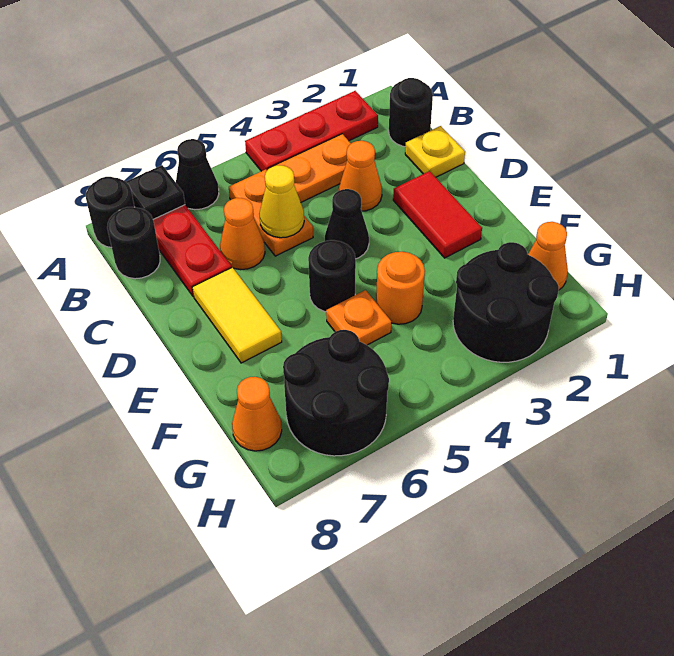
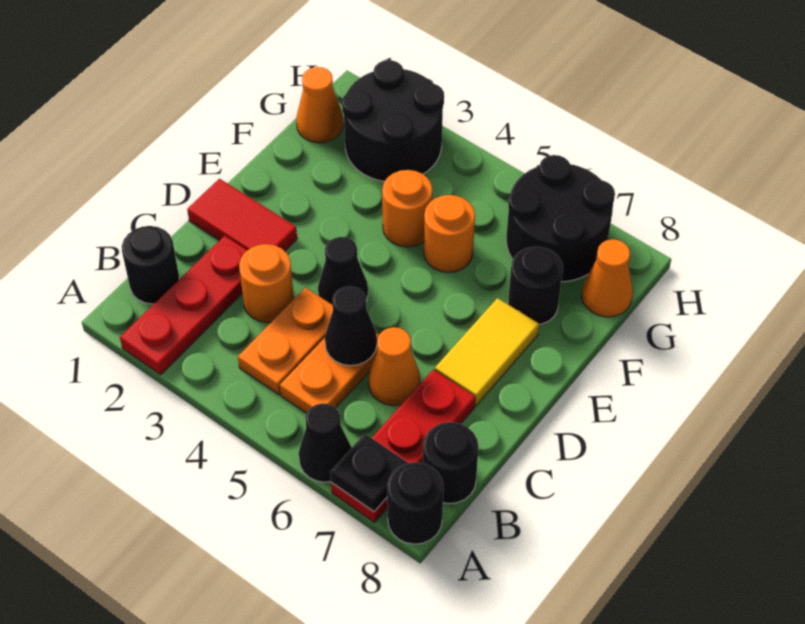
red 1x3 plate [245,91,378,171] -> red 1x3 plate turned to [120,236,247,375]
orange 1x2 plate [268,134,351,202] -> orange 1x2 plate turned to [238,288,333,394]
yellow 1x1 plate [405,126,465,177] -> none
orange 1x1 cone [339,141,382,211] -> orange 1x1 round brick [239,244,294,323]
yellow 1x1 cone [259,165,304,238] -> black 1x1 cone [325,286,377,366]
red 1x2 tile [393,171,482,258] -> red 1x2 tile turned to [187,179,297,251]
black 1x1 round brick [308,240,356,312] -> black 1x1 round brick moved to [508,247,563,324]
orange 1x1 plate [326,290,391,345] -> orange 1x1 round brick [424,195,475,272]

